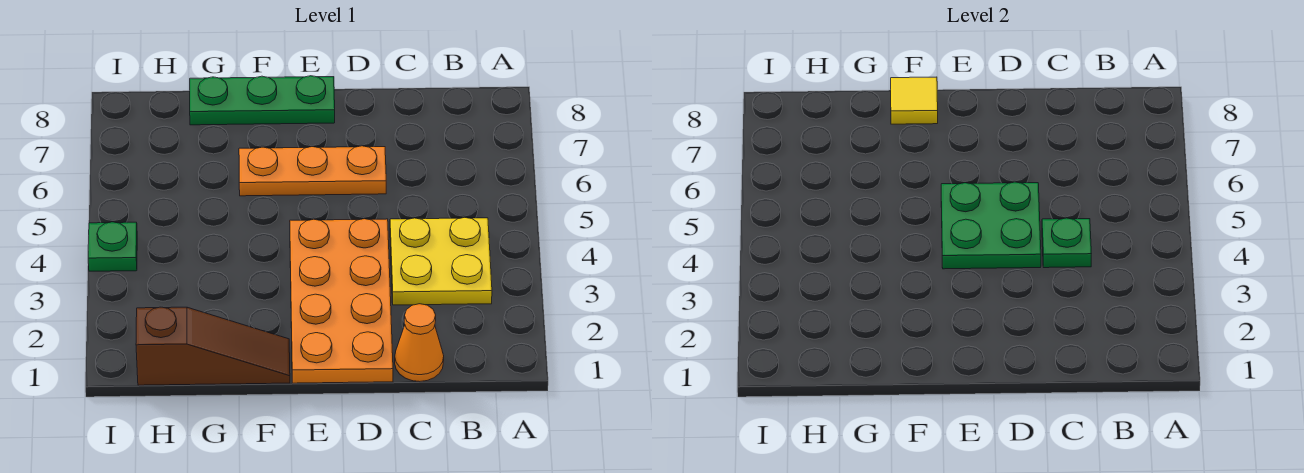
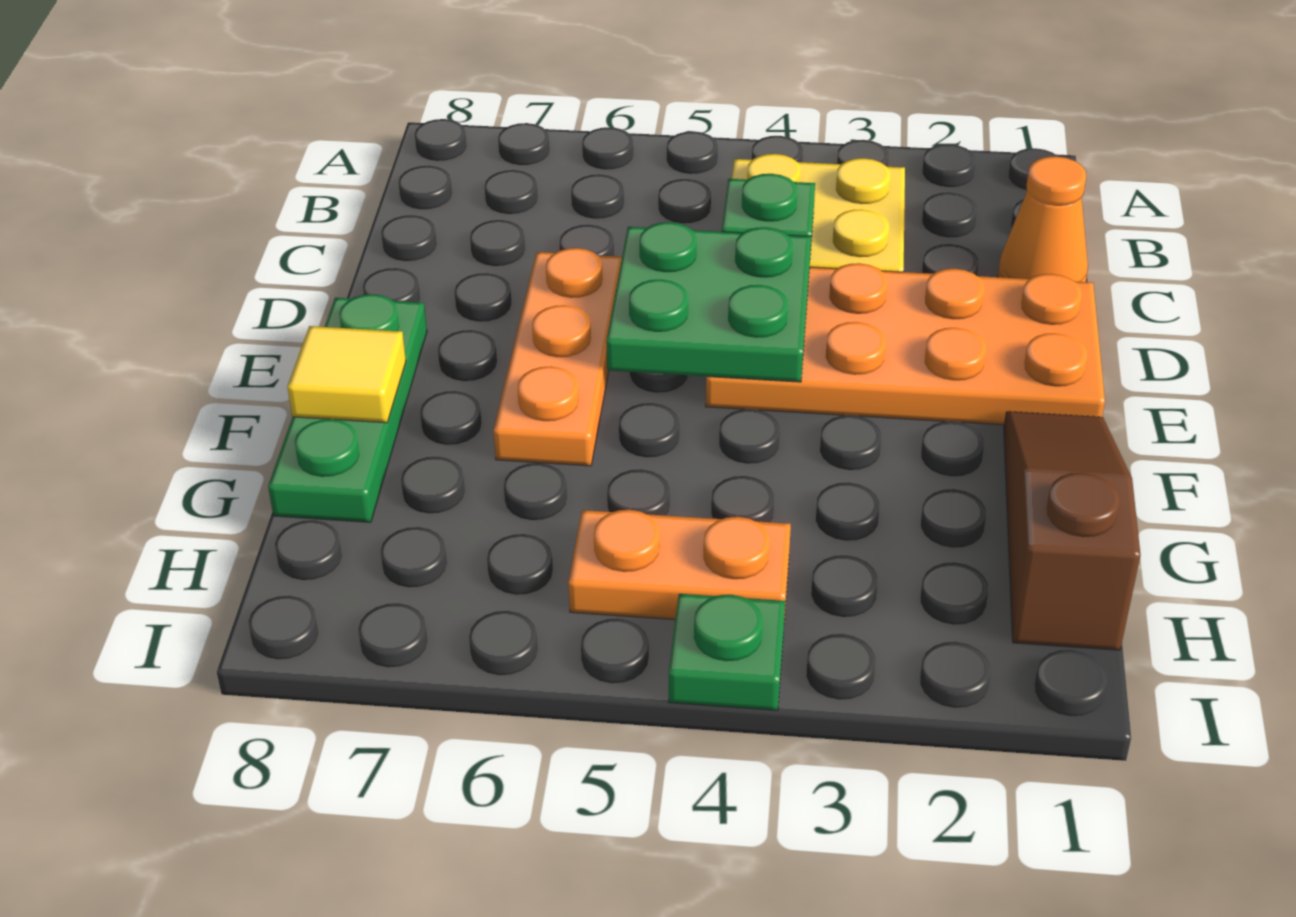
none -> orange 1x2 plate [568,510,791,620]

